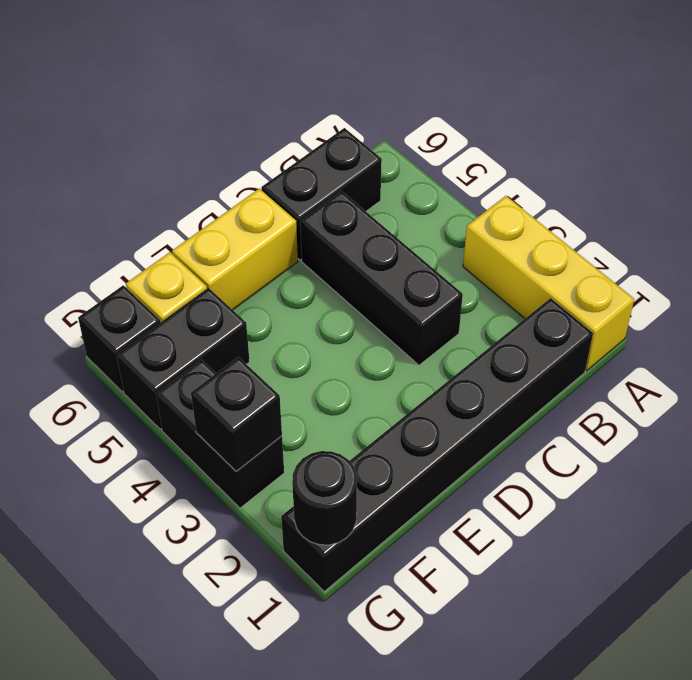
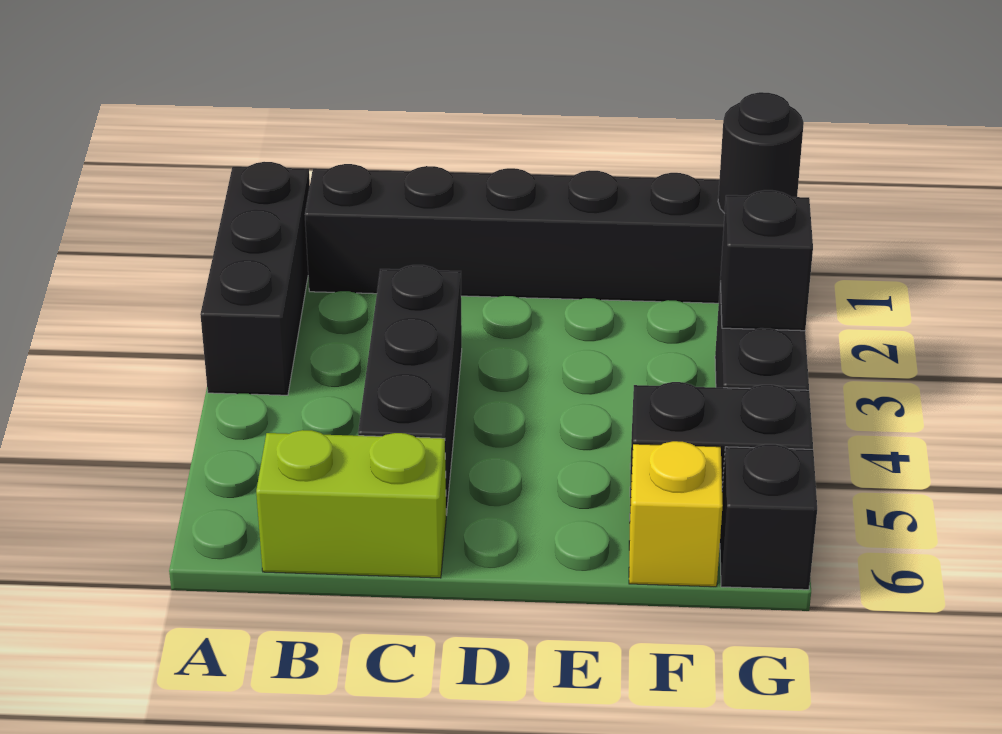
yellow 1x3 brick [463,196,634,370] -> black 1x3 brick [200,162,310,395]
black 1x2 brick [261,128,382,260] -> lime 1x2 brick [256,430,446,578]
yellow 1x2 brick [172,189,298,310] -> none

